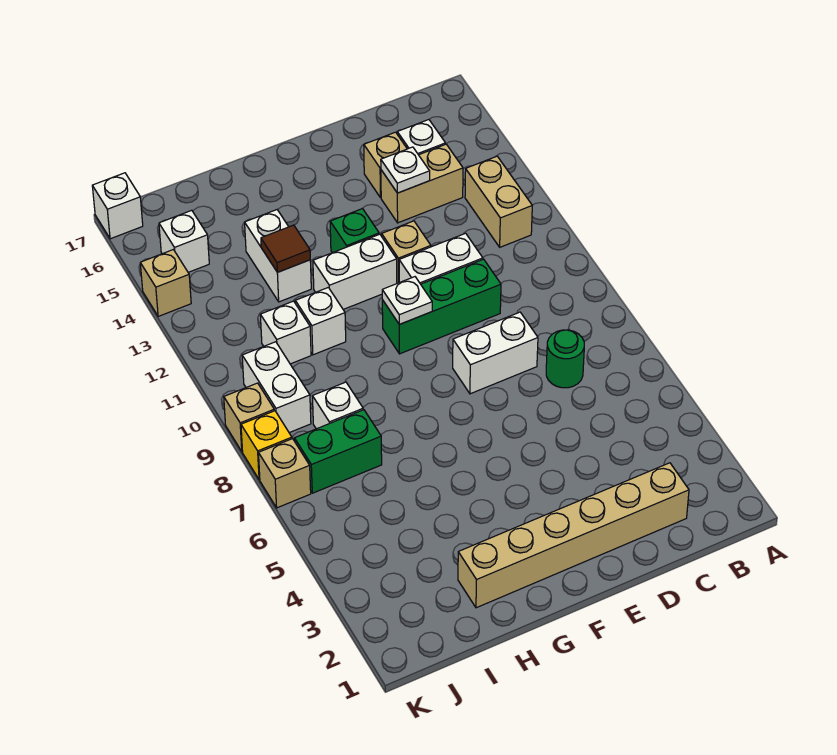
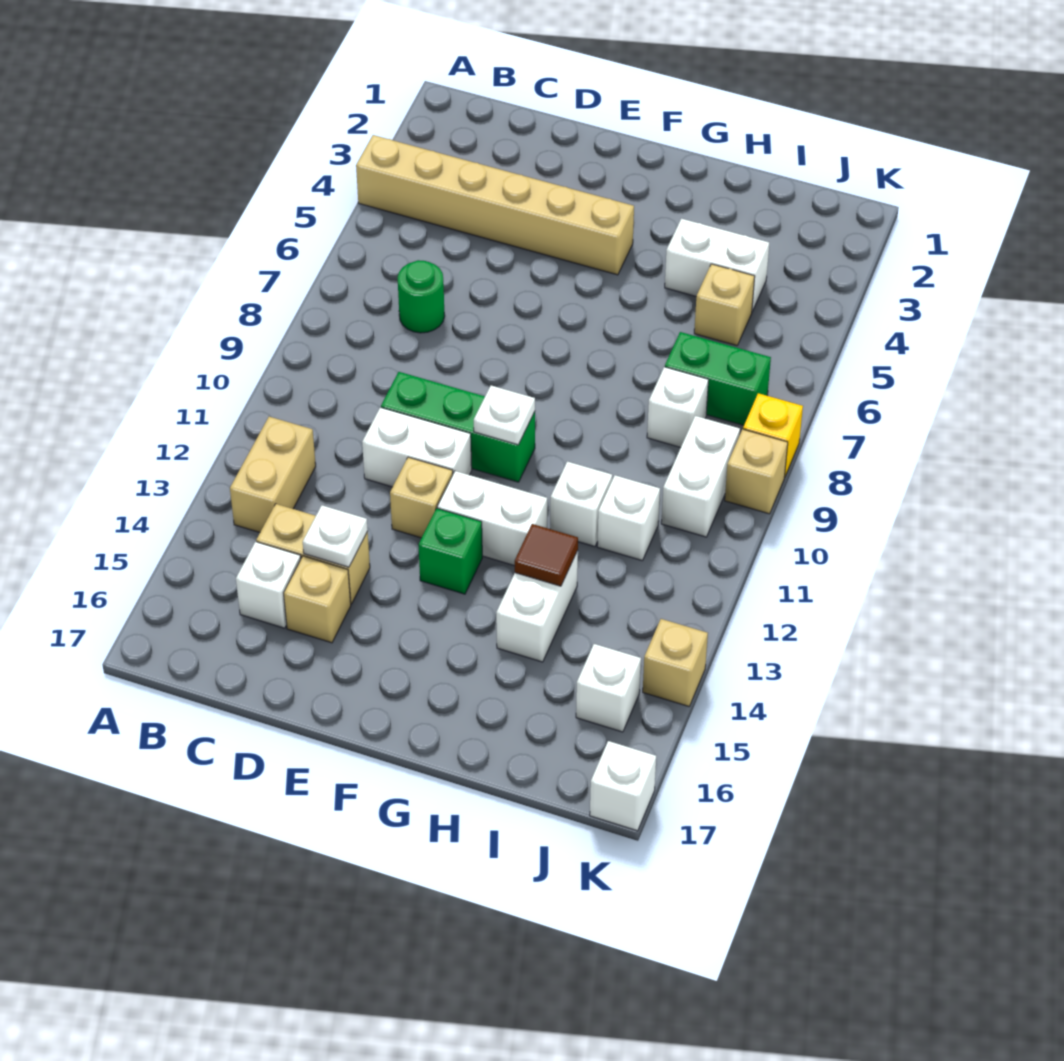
tan 1x6 brick [458,463,689,608] -> tan 1x6 brick moved to [356,135,634,275]
white 1x2 brick [453,312,538,394] -> white 1x2 brick moved to [665,219,769,311]
tan 1x1 brick [259,439,311,508] -> tan 1x1 brick moved to [694,264,755,346]

